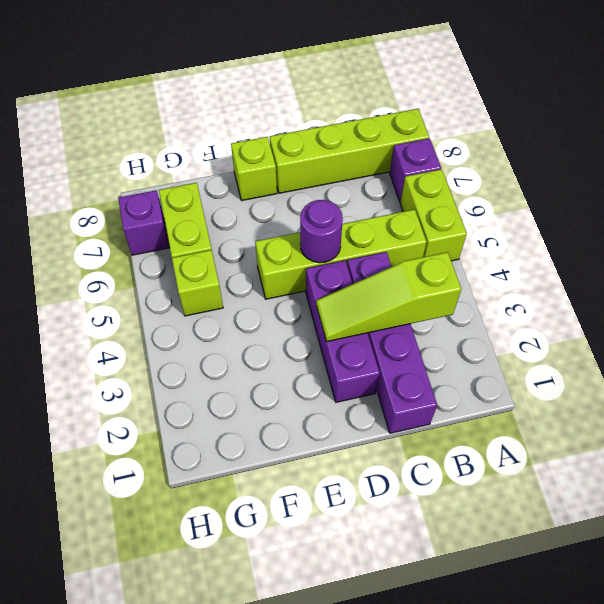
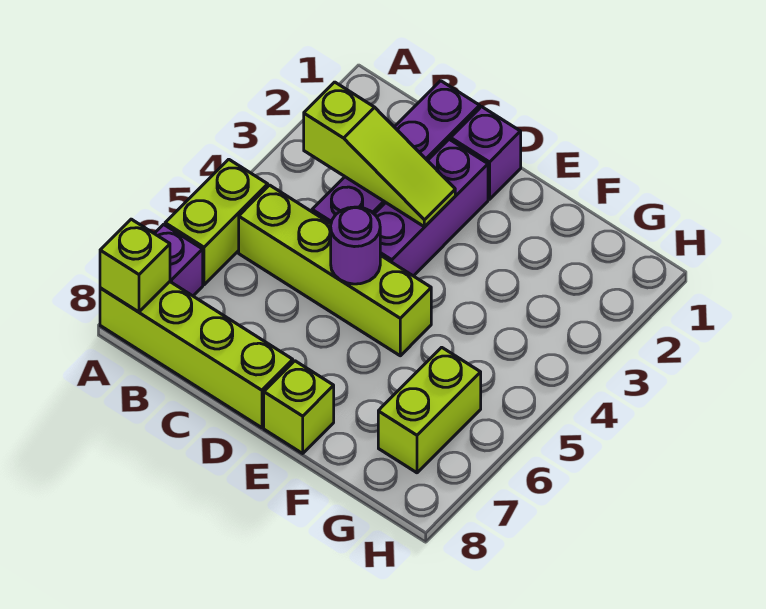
lime 1x1 brick [172,250,223,316] -> lime 1x1 brick moved to [100,219,170,312]
purple 1x1 brick [118,190,170,255] -> purple 1x1 brick moved to [451,107,521,199]

